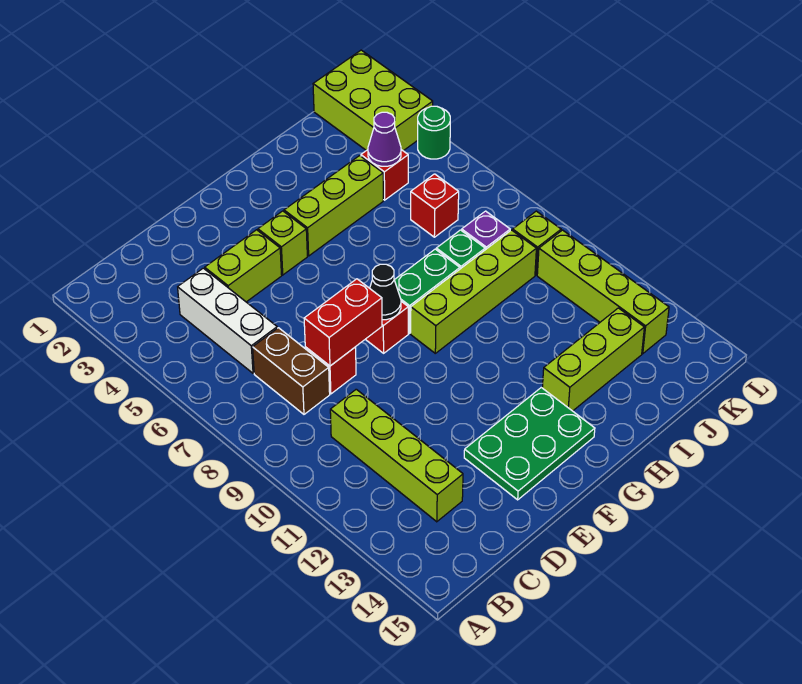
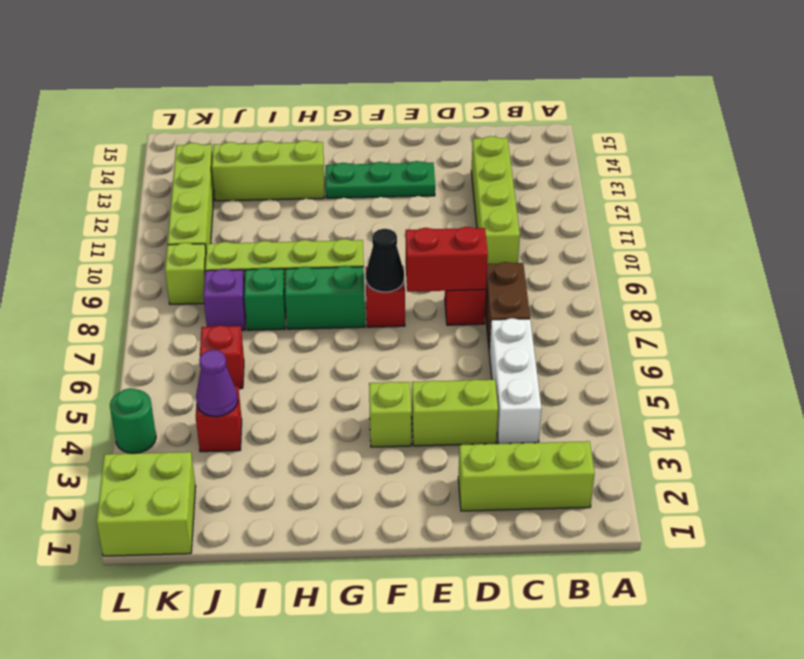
green 2x3 plate [464,388,595,500] -> green 1x3 plate [326,161,435,198]
lime 1x3 brick [284,156,383,256] -> lime 1x3 brick moved to [458,441,595,511]
lime 2x3 brick [313,50,433,151] -> lime 2x2 brick [97,452,196,556]

